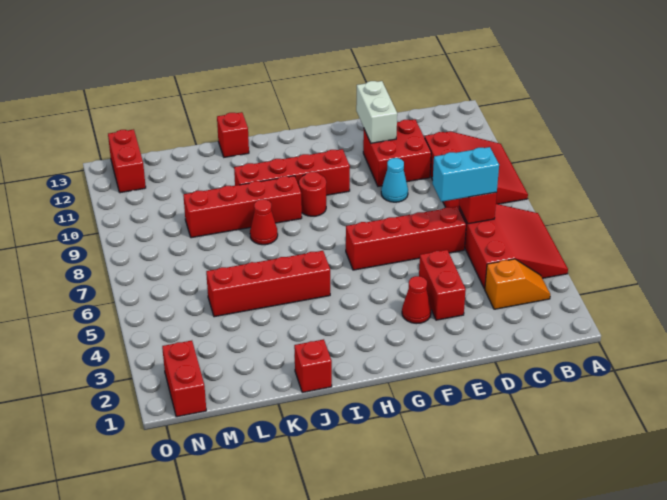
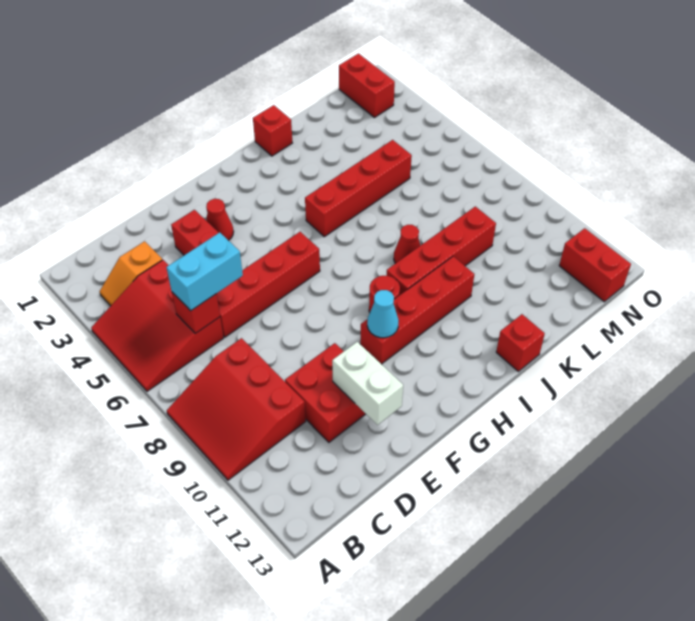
cyan 1x1 cone [381,158,408,202] -> cyan 1x1 cone moved to [367,290,399,338]

